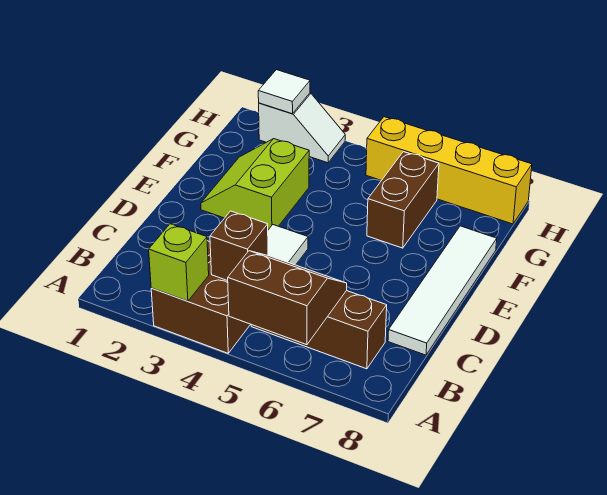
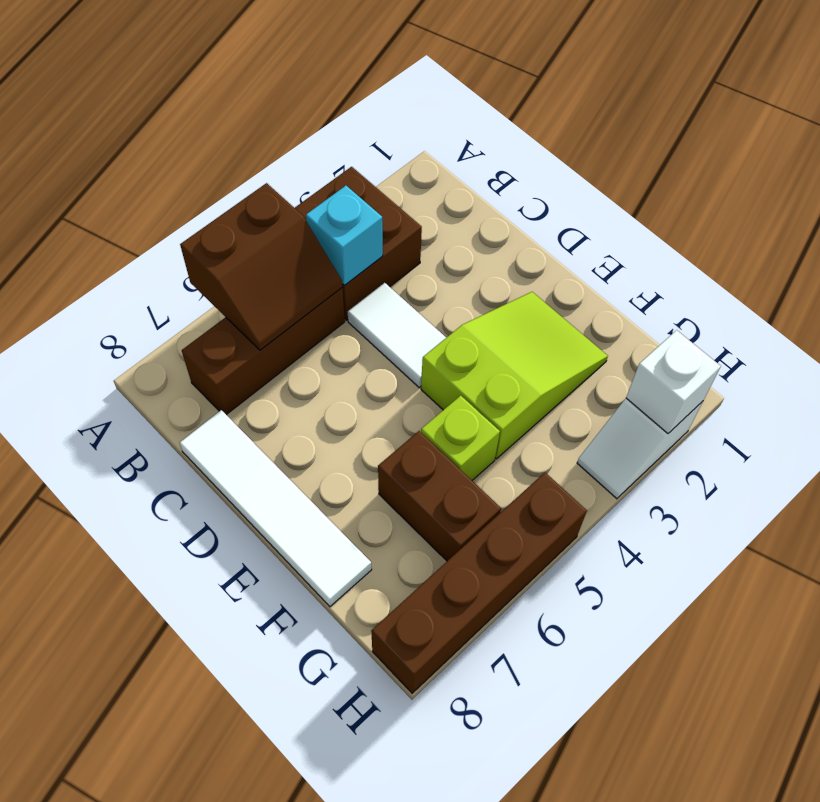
lime 1x1 brick [149,224,209,301] -> lime 1x1 brick moved to [421,396,500,480]
brown 1x1 brick [210,211,268,281] -> cyan 1x1 brick [306,186,383,286]
lime 2x2 slope [201,139,309,230] -> lime 2x3 slope [421,292,608,459]
white 1x1 tile [258,70,310,114] -> white 1x1 brick [626,330,721,433]
yellow 1x4 brick [366,117,532,224] -> brown 1x4 brick [371,473,587,693]

